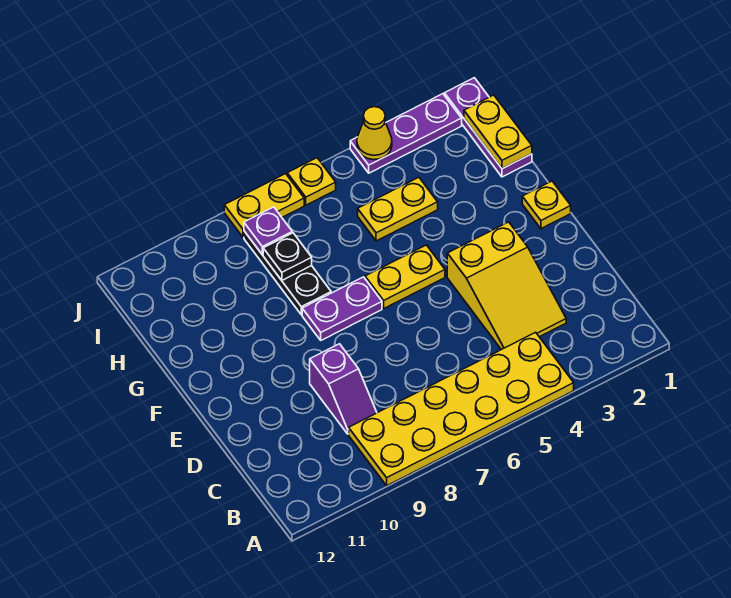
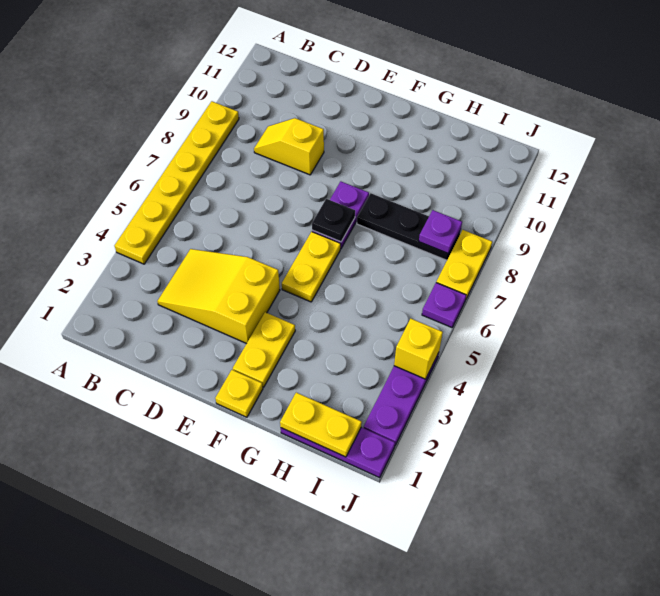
yellow 2x6 plate [349,332,574,486] -> yellow 1x6 plate [115,101,239,264]
purple 1x2 slope [310,344,377,434] -> yellow 1x2 slope [254,118,324,175]
yellow 1x2 plate [358,177,438,241] -> yellow 1x2 plate moved to [233,312,295,387]
black 1x1 plate [263,233,312,280] -> black 1x1 plate moved to [312,199,355,242]
yellow 1x1 cone [357,107,392,160] -> yellow 1x1 brick [394,319,443,379]
yellow 1x1 plate [287,158,336,205] -> purple 1x1 plate [422,283,466,327]

